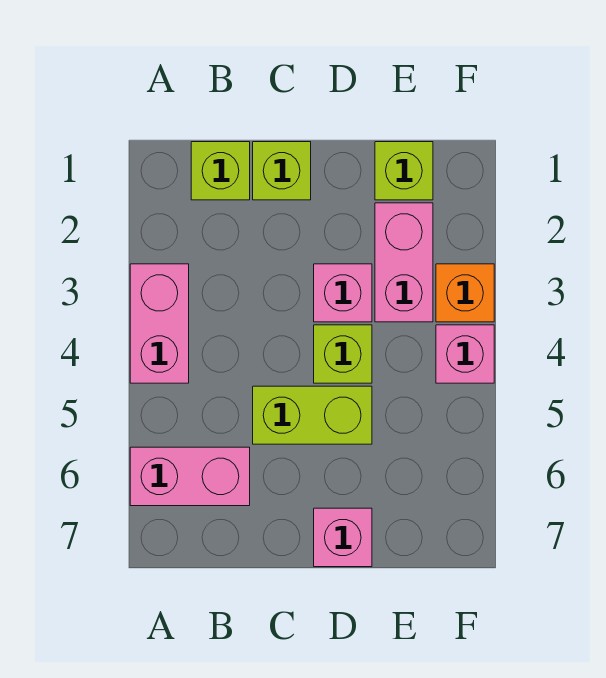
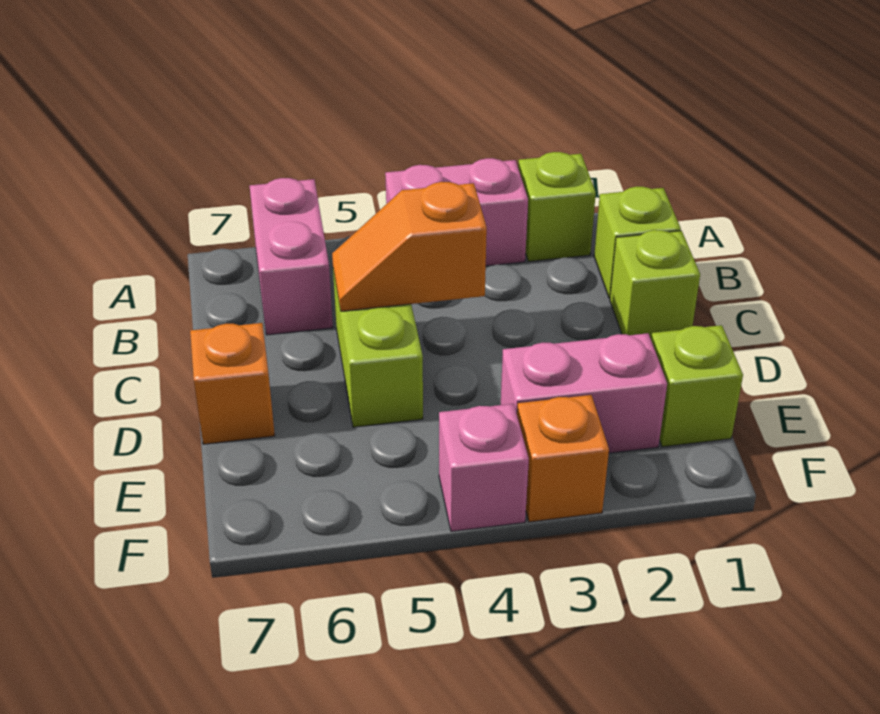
none -> orange 1x2 slope [332,182,487,311]
pink 1x1 brick [314,264,372,322] -> none
lime 1x1 brick [314,325,372,383] -> lime 1x1 brick moved to [518,152,596,262]
pink 1x1 brick [314,508,372,567] -> orange 1x1 brick [190,323,275,444]

